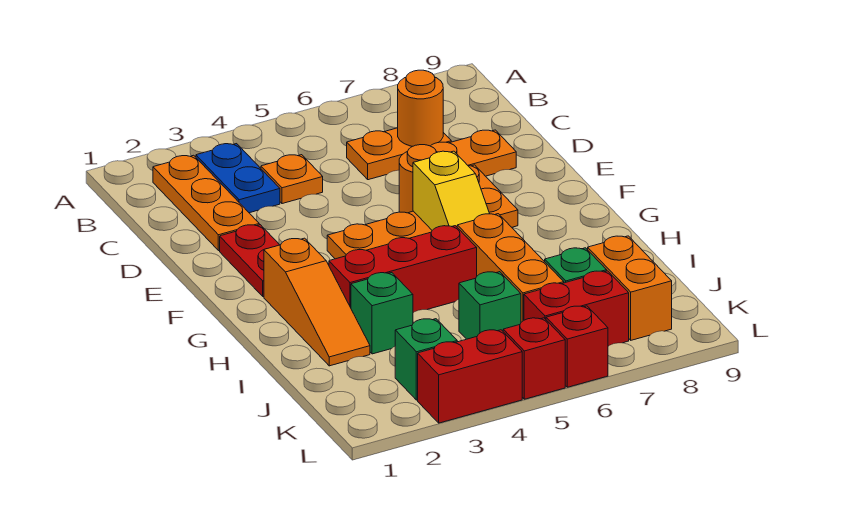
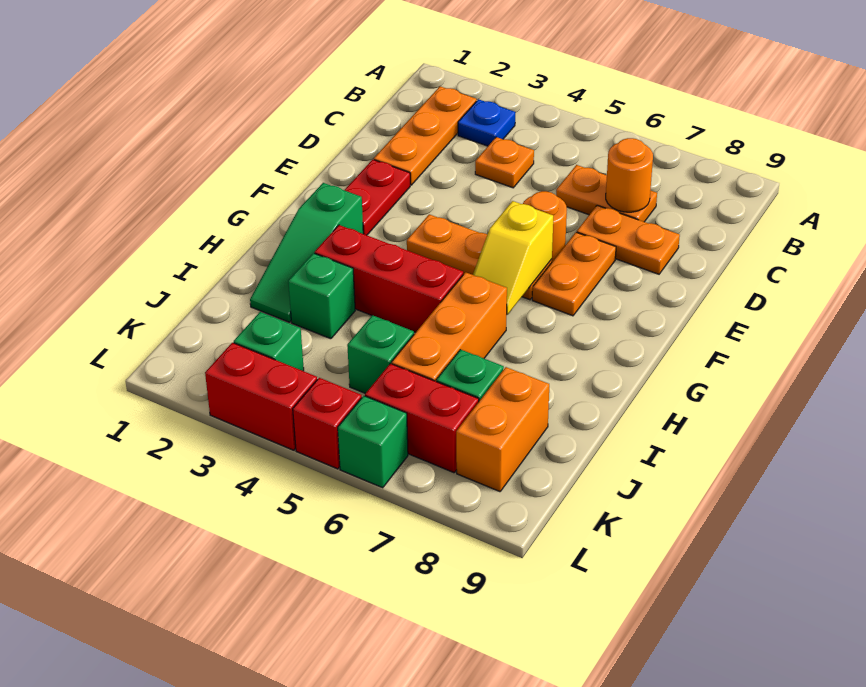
blue 1x2 plate [196,144,280,213] -> blue 1x1 plate [458,99,515,146]
orange 1x3 slope [264,238,370,366] -> green 1x3 slope [250,183,363,322]
red 1x1 brick [546,306,608,387] -> green 1x1 brick [338,396,408,488]

